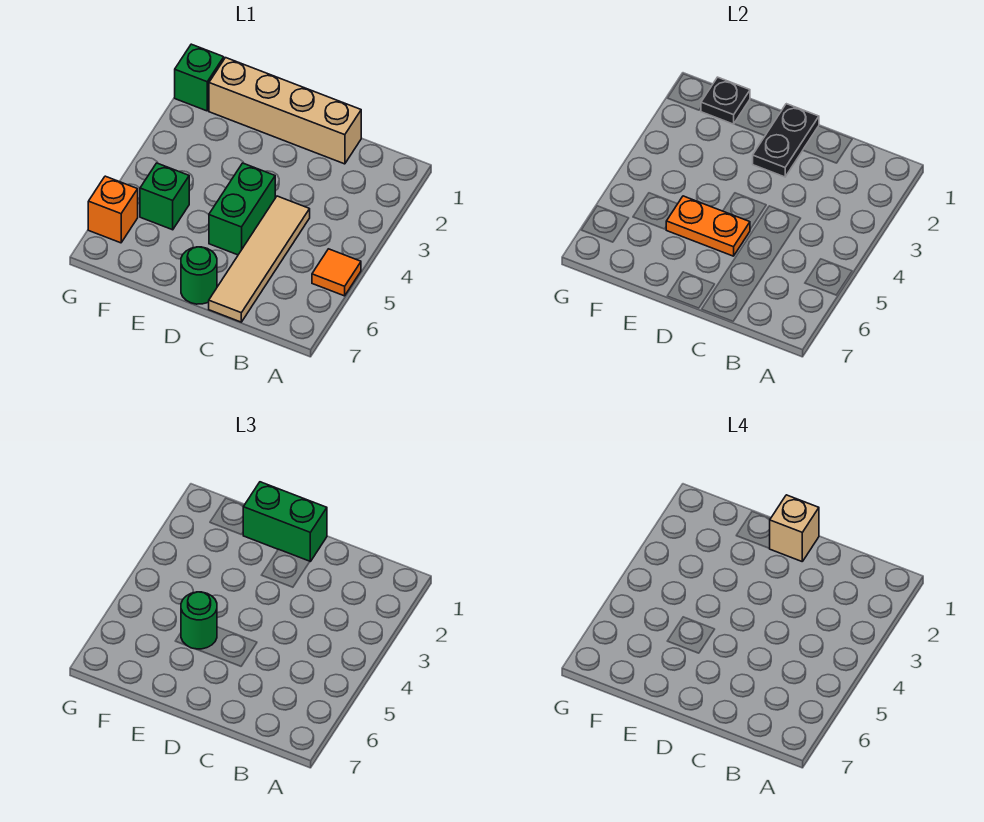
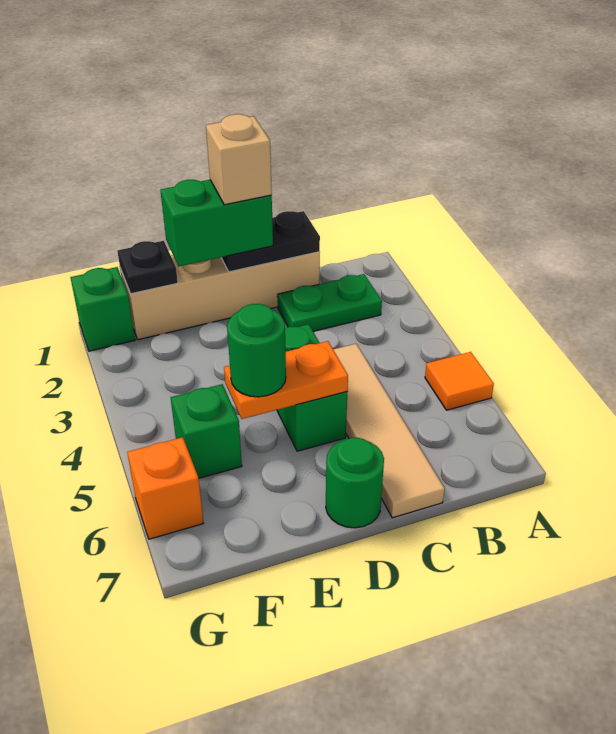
none -> green 1x2 plate [277,274,382,331]
black 1x2 plate [753,104,819,177] -> black 1x2 plate turned to [221,211,320,272]

